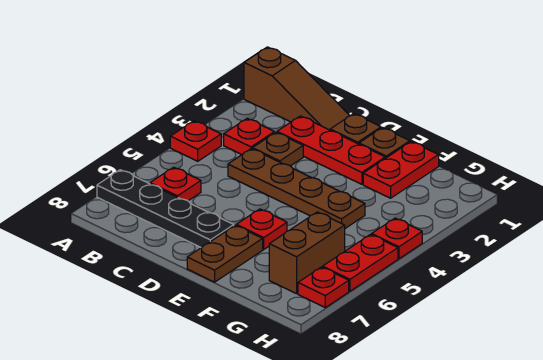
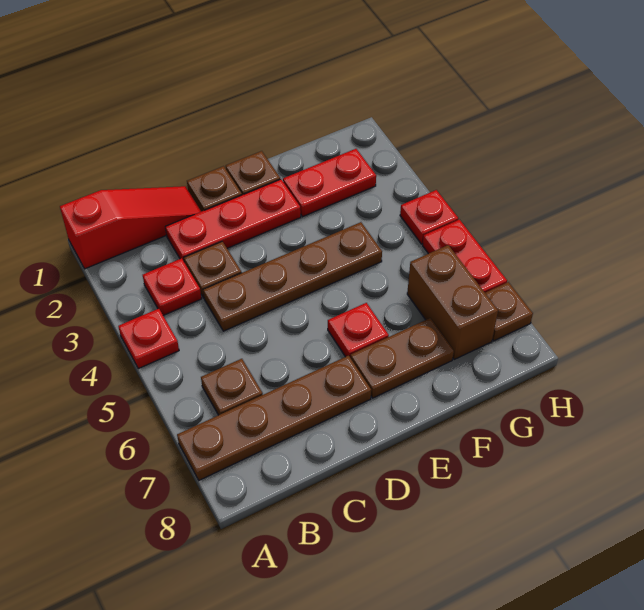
brown 1x3 slope [244,47,350,130] -> red 1x3 slope [60,186,201,269]
black 1x4 plate [97,170,234,248] -> brown 1x4 plate [177,356,371,480]
red 1x1 plate [150,167,201,201] -> brown 1x1 plate [201,359,263,415]
brown 1x2 plate [187,225,263,282] -> brown 1x2 plate turned to [351,318,454,398]
red 1x2 plate [363,142,439,198] -> red 1x2 plate turned to [283,149,376,217]
red 1x1 plate [298,267,349,308] -> brown 1x1 plate [485,282,533,341]

